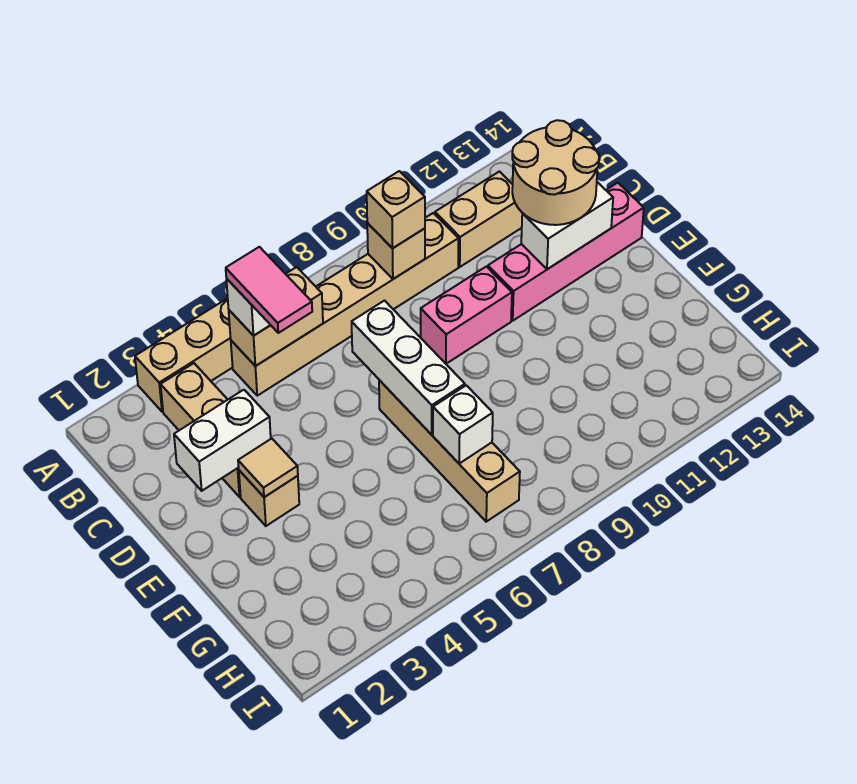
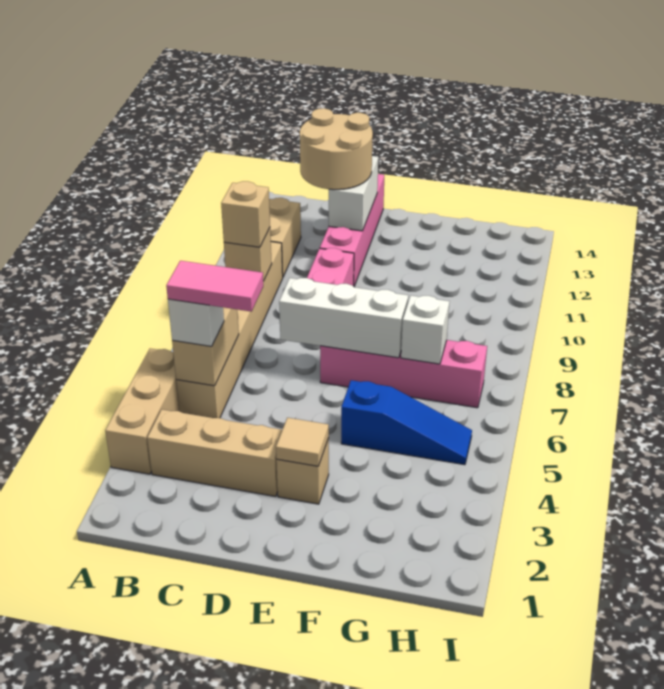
white 1x2 brick [174,390,271,491] -> none
tan 1x4 brick [379,380,520,522] -> pink 1x4 brick [320,340,487,408]
none -> blue 1x3 slope [341,380,472,465]

